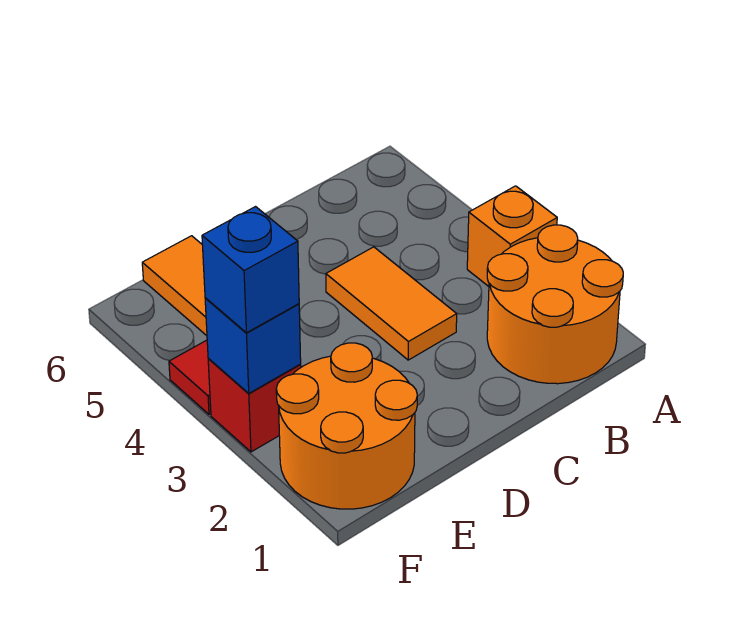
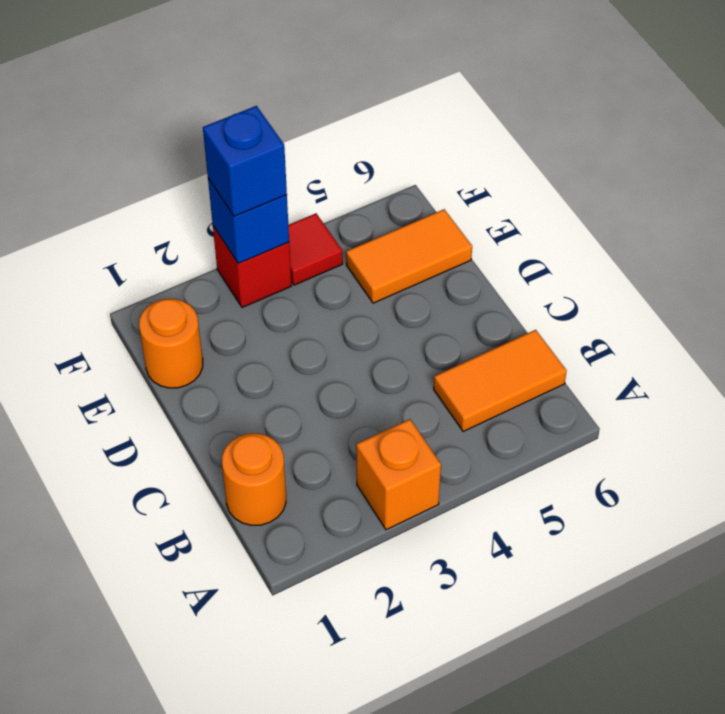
orange 2x2 round brick [487,225,623,384] -> orange 1x1 round brick [222,433,286,525]
orange 1x2 tile [326,247,457,360] -> orange 1x2 tile moved to [434,330,567,432]
orange 2x2 round brick [276,343,417,509] -> orange 1x1 round brick [139,299,203,388]

